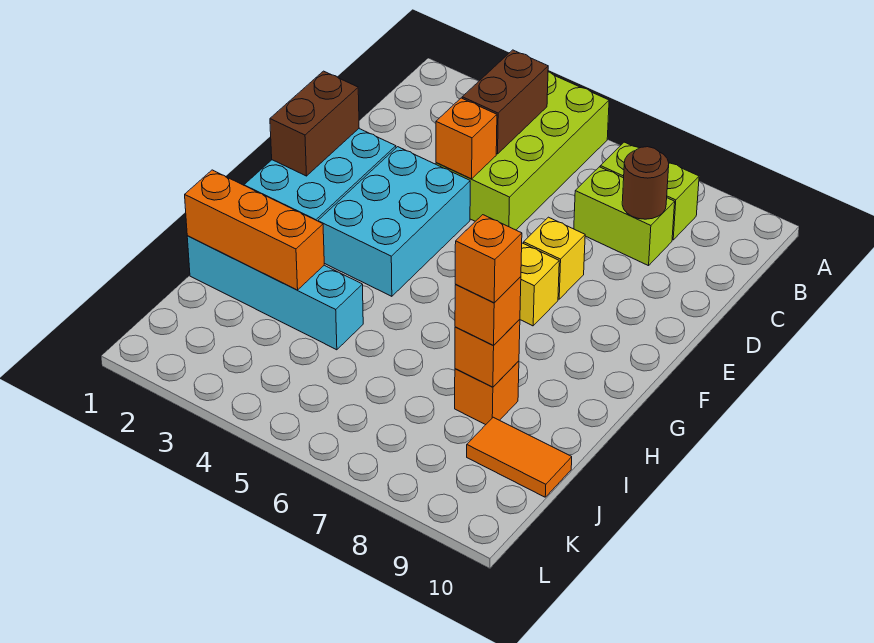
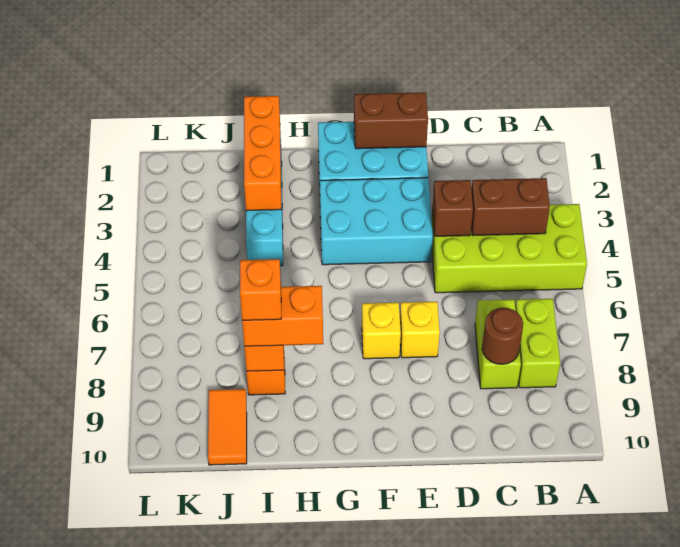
orange 1x1 brick [436,98,497,179] -> brown 1x1 brick [433,180,473,236]
orange 1x1 brick [455,277,521,346] -> orange 1x2 brick [242,286,323,346]

